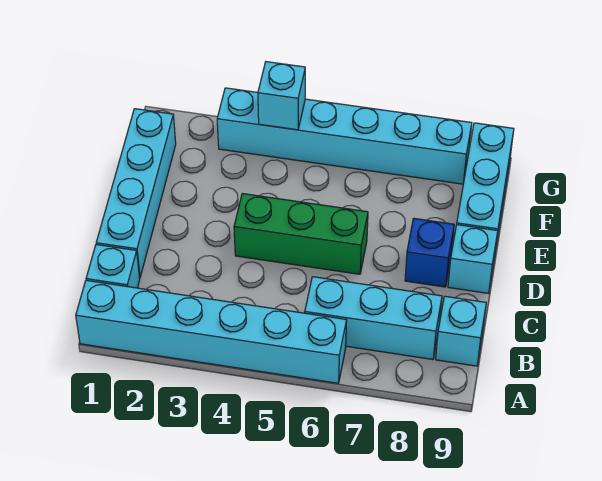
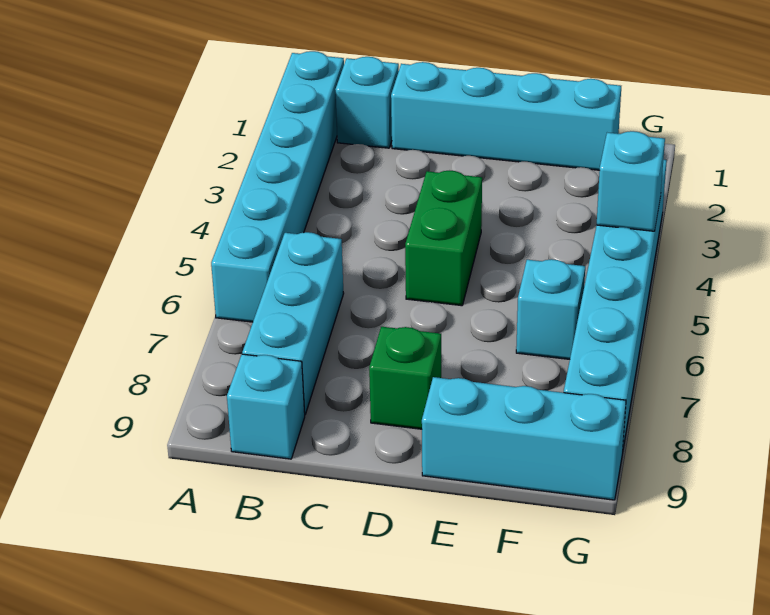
green 1x3 brick [234,193,368,274] -> green 1x2 brick [405,171,482,306]
blue 1x1 brick [405,218,454,287] -> green 1x1 brick [369,327,441,429]
cyan 1x1 brick [448,225,498,293] -> cyan 1x1 brick moved to [516,259,585,359]

